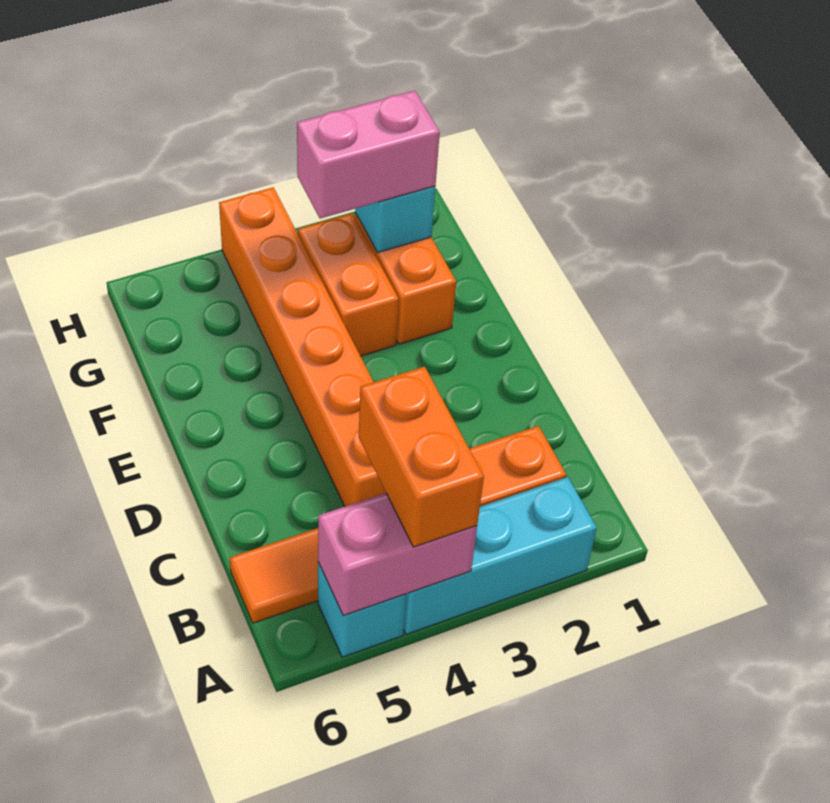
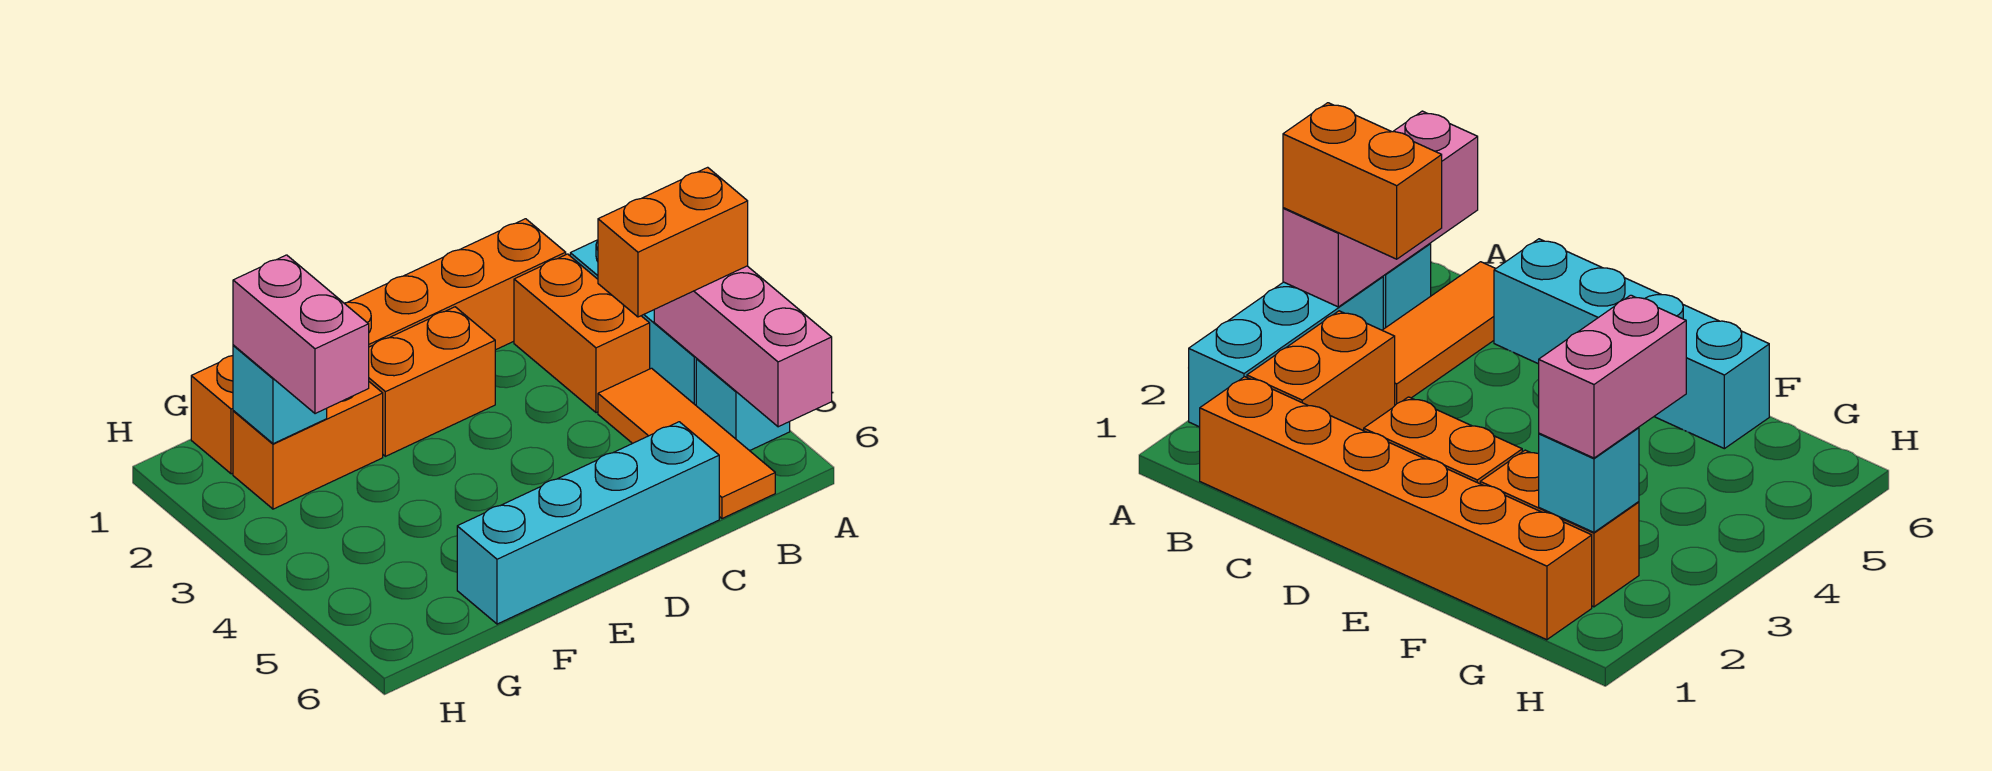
pink 1x2 brick [318,493,477,616] -> pink 1x3 brick [654,266,832,427]
orange 1x6 brick [219,187,386,506] -> orange 1x6 brick moved to [191,219,566,474]
none -> cyan 1x4 brick [457,422,719,624]
orange 1x2 brick [298,213,399,356] -> orange 1x2 brick moved to [369,307,495,456]

